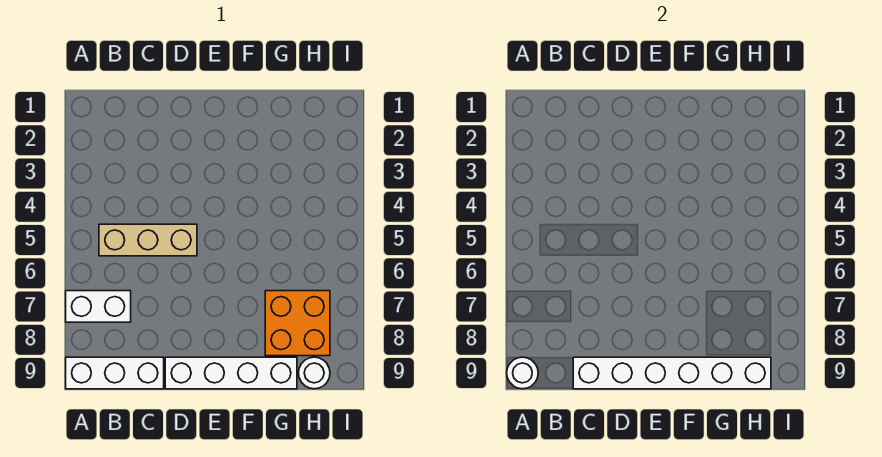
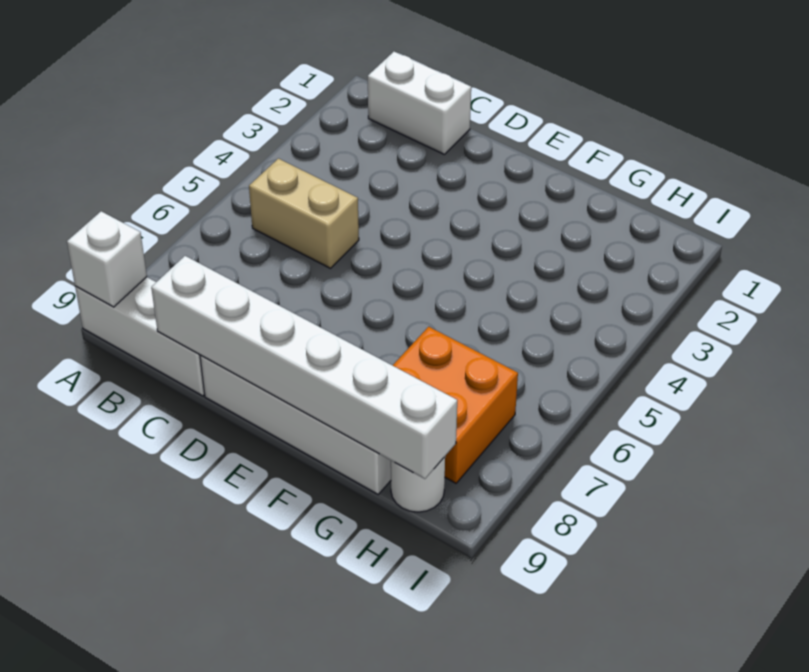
white 1x2 brick [66,291,131,322] -> white 1x2 brick moved to [368,52,471,155]
white 1x1 round brick [507,357,538,389] -> white 1x1 brick [67,211,147,307]
tan 1x3 brick [99,224,197,256] -> tan 1x2 brick [249,159,359,268]

